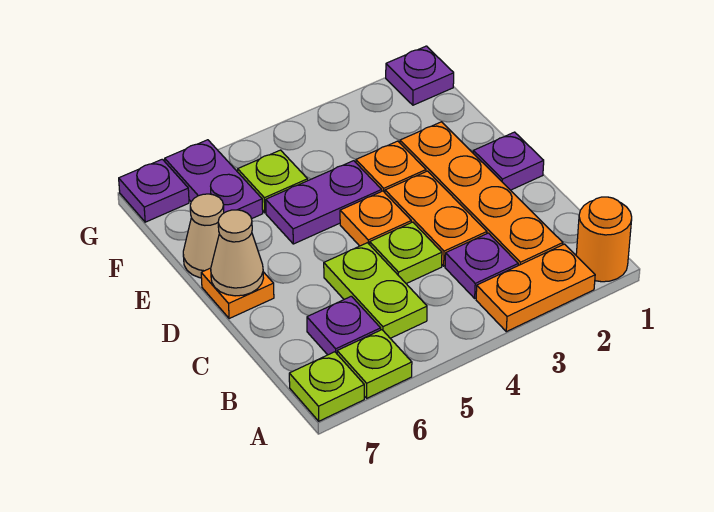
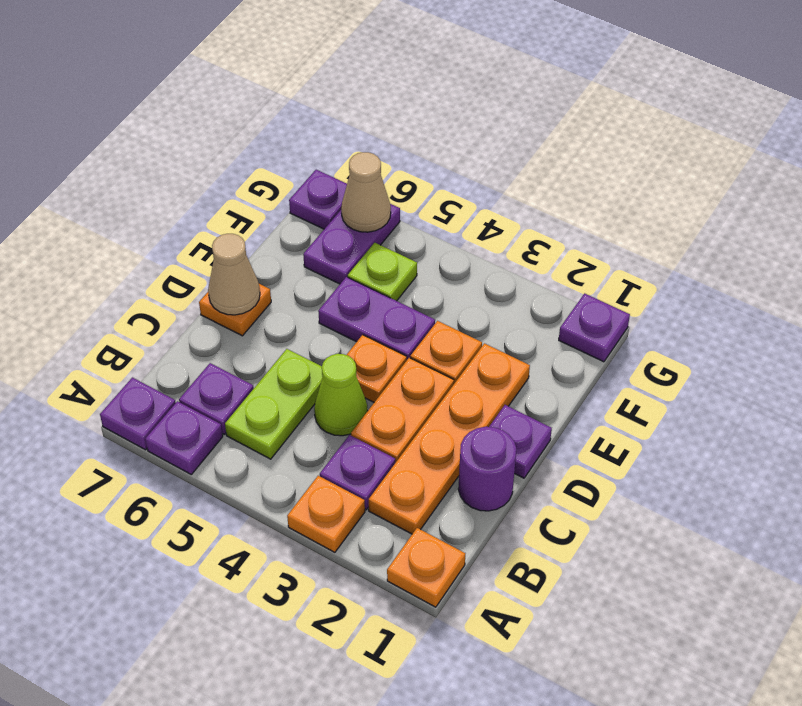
orange 1x1 round brick [576,197,632,282] -> orange 1x1 plate [387,528,465,607]
orange 1x2 plate [476,244,595,332] -> orange 1x1 plate [287,476,365,552]
lime 1x1 plate [337,330,412,398] -> purple 1x1 plate [145,401,223,474]
lime 1x1 plate [289,352,364,421] -> purple 1x1 plate [100,378,176,450]
none -> purple 1x1 round brick [458,427,516,511]
lime 1x1 plate [370,222,442,284] -> lime 1x1 cone [314,354,368,436]
tan 1x1 cone [183,194,224,278] -> tan 1x1 cone moved to [341,152,391,232]

